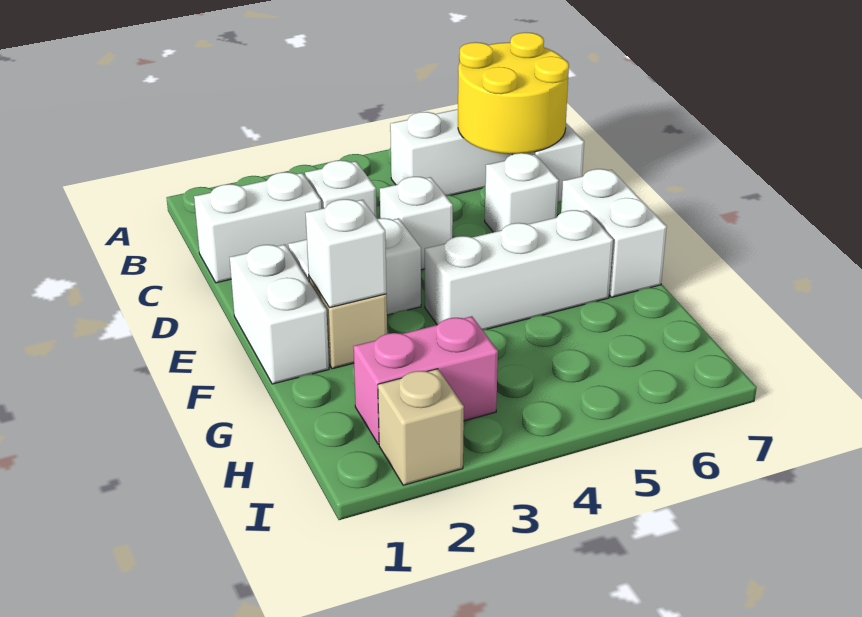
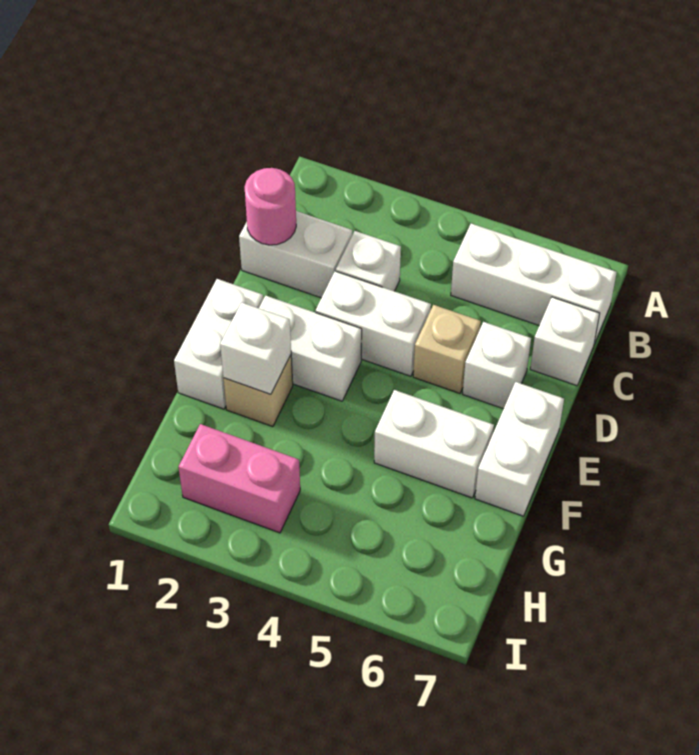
yellow 2x2 round brick [458,32,569,154] -> none
none -> pink 1x1 round brick [245,168,296,245]
white 1x1 brick [380,177,453,270] -> white 1x2 brick [315,271,431,376]
white 1x3 brick [425,210,613,330] -> white 1x2 brick [374,390,494,498]
tan 1x1 brick [378,369,464,485] -> tan 1x1 brick moved to [413,305,481,393]

